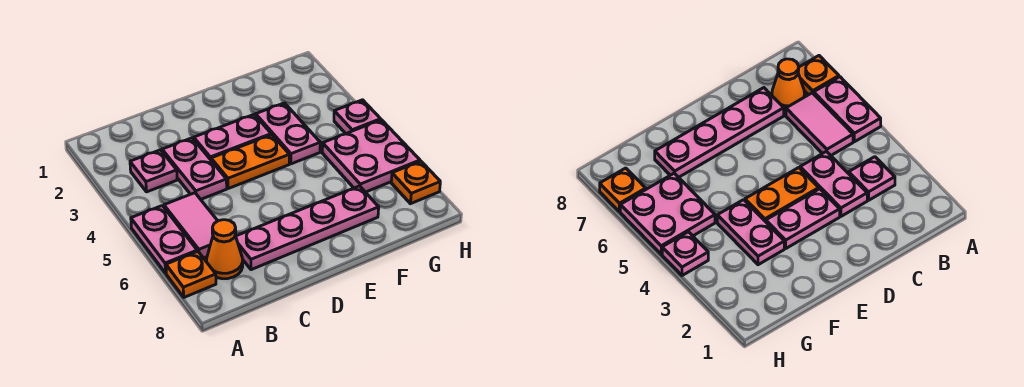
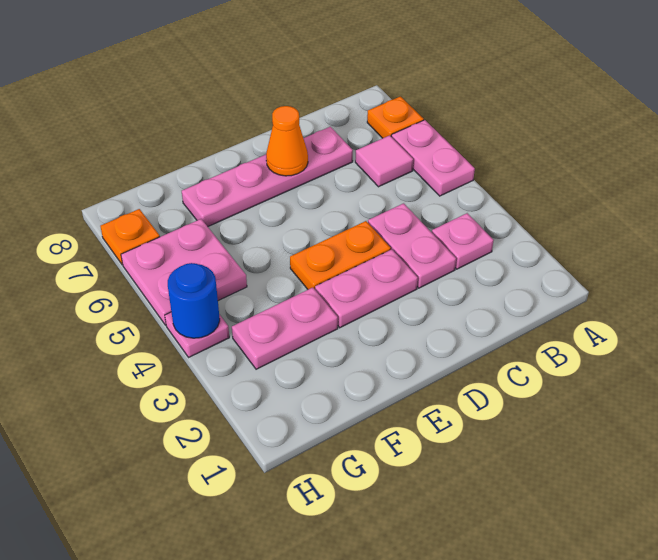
pink 1x2 tile [164,193,217,258] -> pink 1x1 tile [355,135,413,187]
orange 1x1 cone [207,220,243,279] -> orange 1x1 cone moved to [266,106,308,176]
pink 1x2 plate [256,103,320,164] -> pink 1x2 plate turned to [232,288,338,369]
none -> blue 1x1 round brick [168,263,220,338]

